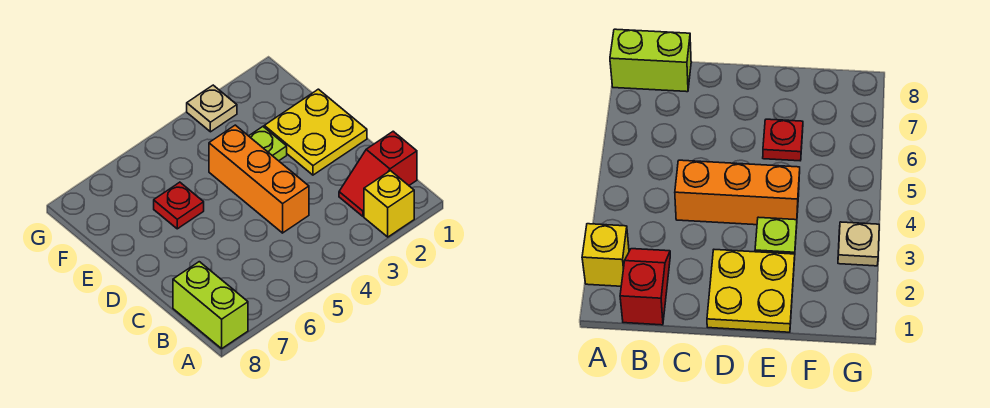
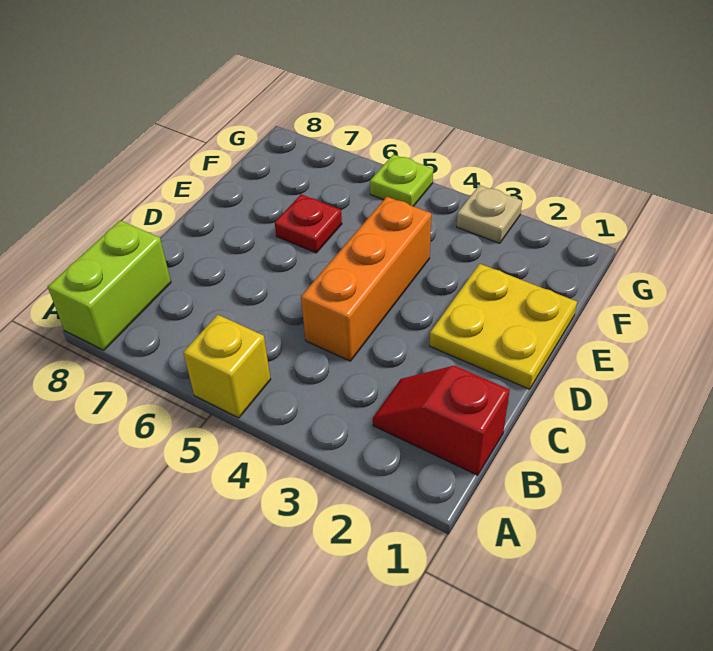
yellow 1x1 brick [364,171,414,237] -> yellow 1x1 brick moved to [183,315,271,418]
lime 1x1 plate [249,127,287,161] -> lime 1x1 plate moved to [370,154,433,206]

